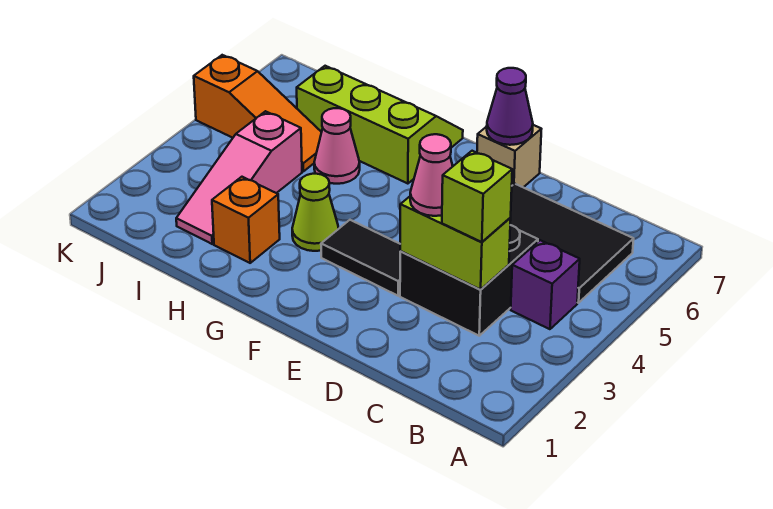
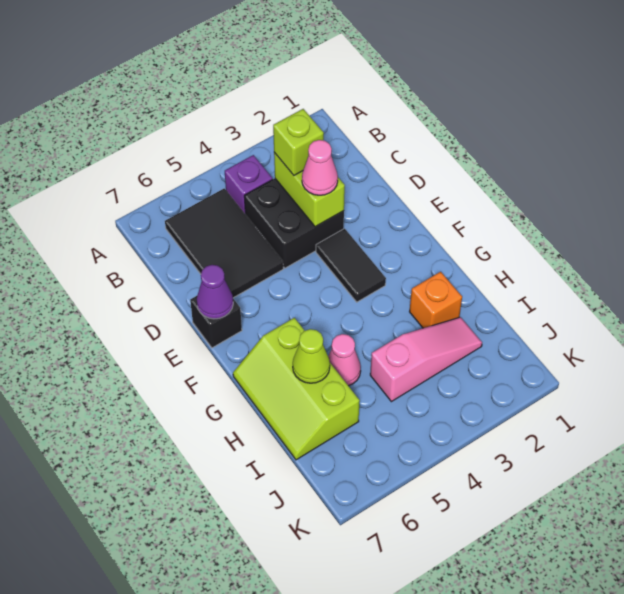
tan 1x1 brick [477,125,541,187] -> black 1x1 brick [190,296,242,348]
lime 1x1 cone [292,174,339,251] -> lime 1x1 cone moved to [293,329,330,383]
orange 1x3 slope [194,55,322,171] -> none

